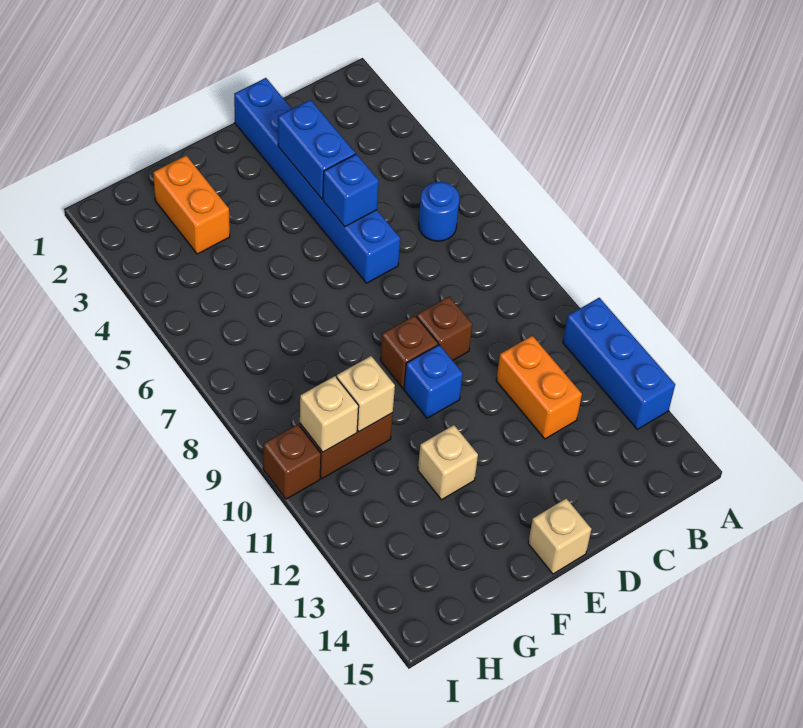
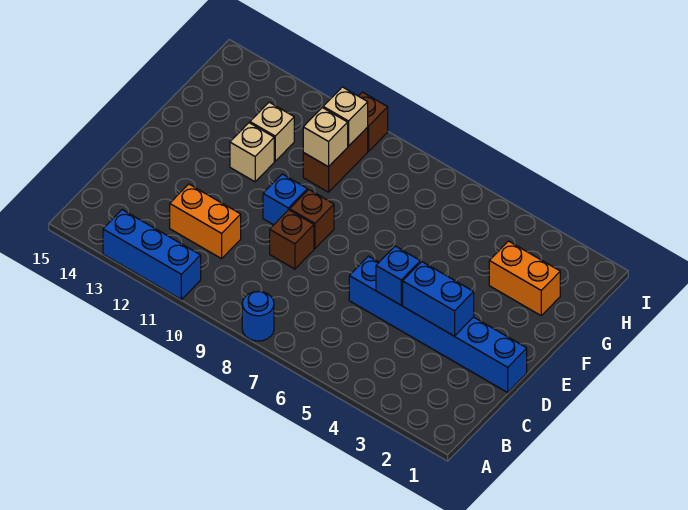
blue 1x1 round brick [418,182,459,241] -> blue 1x1 round brick moved to [242,292,274,341]
tan 1x1 brick [528,499,591,574] -> tan 1x1 brick moved to [250,102,294,161]

